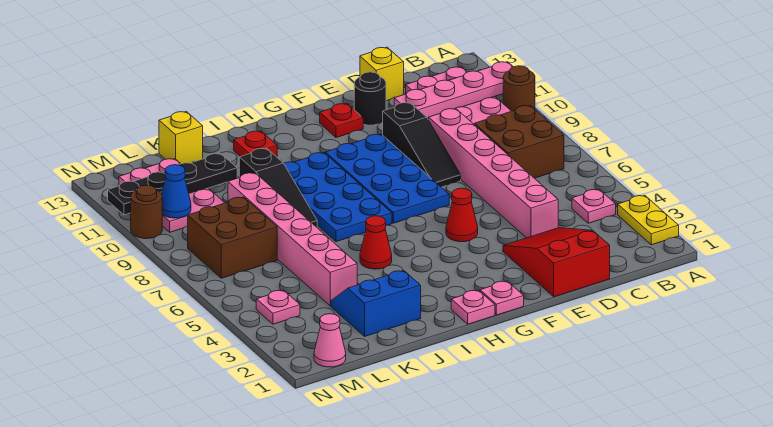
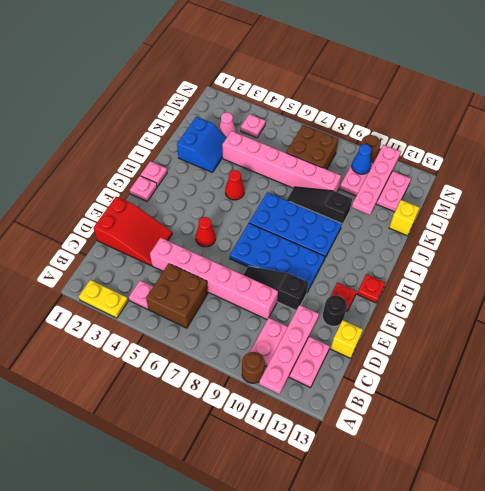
brown 2x2 brick [474,105,564,178] -> brown 2x2 brick moved to [146,264,208,328]
red 1x1 plate [234,131,277,157] -> red 1x1 plate moved to [357,274,385,303]
black 1x4 plate [108,153,237,215] -> pink 1x4 plate [352,145,401,215]
pink 1x1 cone [314,314,346,367] -> pink 1x1 cone moved to [219,112,236,138]

